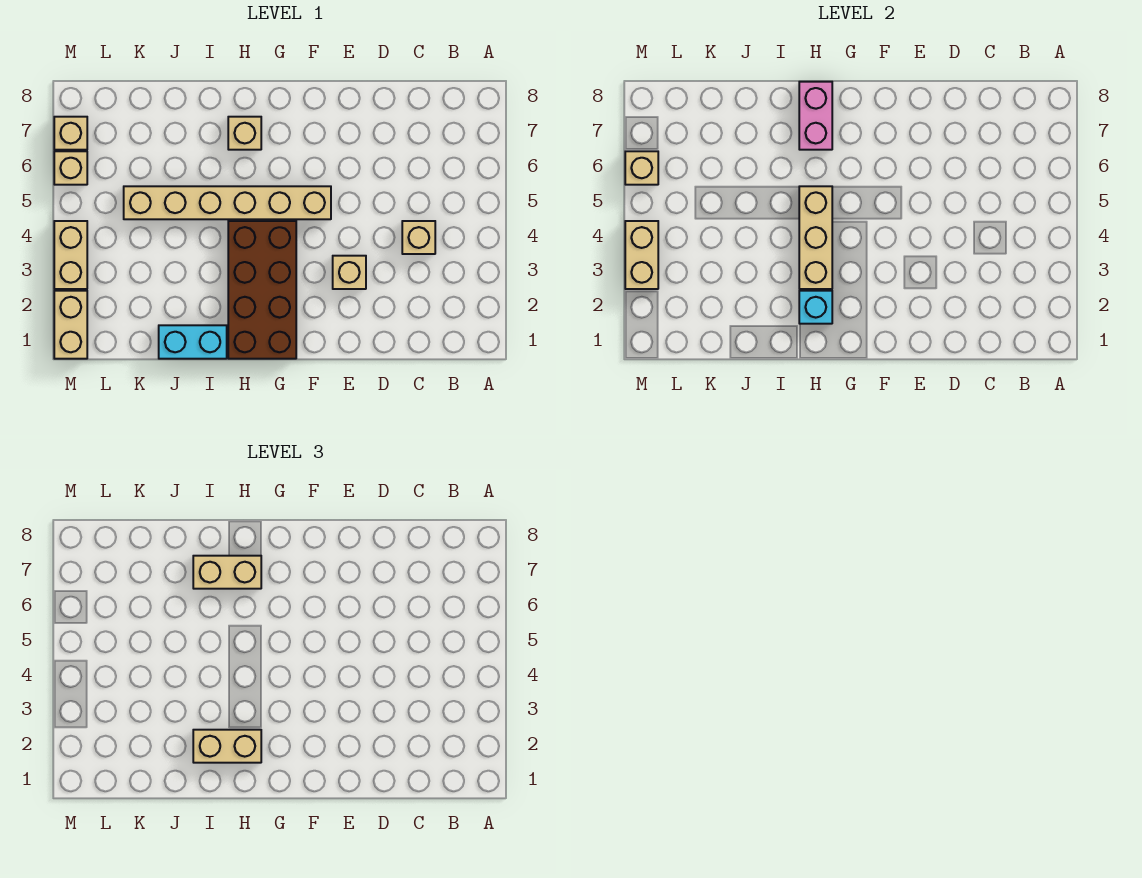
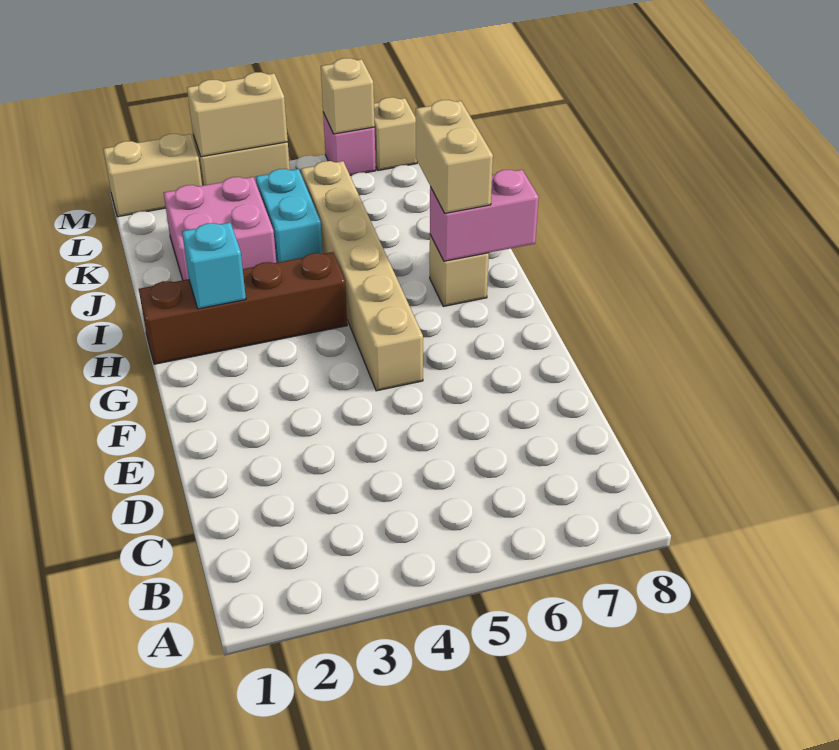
tan 1x1 brick [402,221,435,254] -> none
tan 1x1 brick [333,256,366,289] -> none
brown 2x4 brick [228,221,296,359] -> brown 1x4 brick [139,252,347,364]
tan 1x2 brick [193,730,261,763] -> none
tan 1x3 brick [799,186,832,289] -> none
cyan 1x2 brick [159,325,227,359] -> cyan 1x2 brick moved to [256,169,323,263]
none -> pink 2x2 brick [164,177,276,280]
tan 1x1 brick [54,151,87,185] -> pink 1x1 brick [323,113,376,175]

